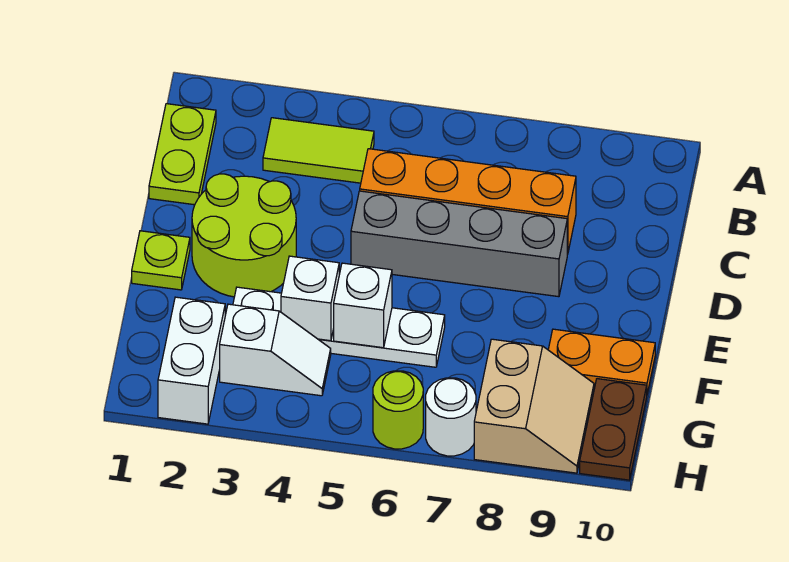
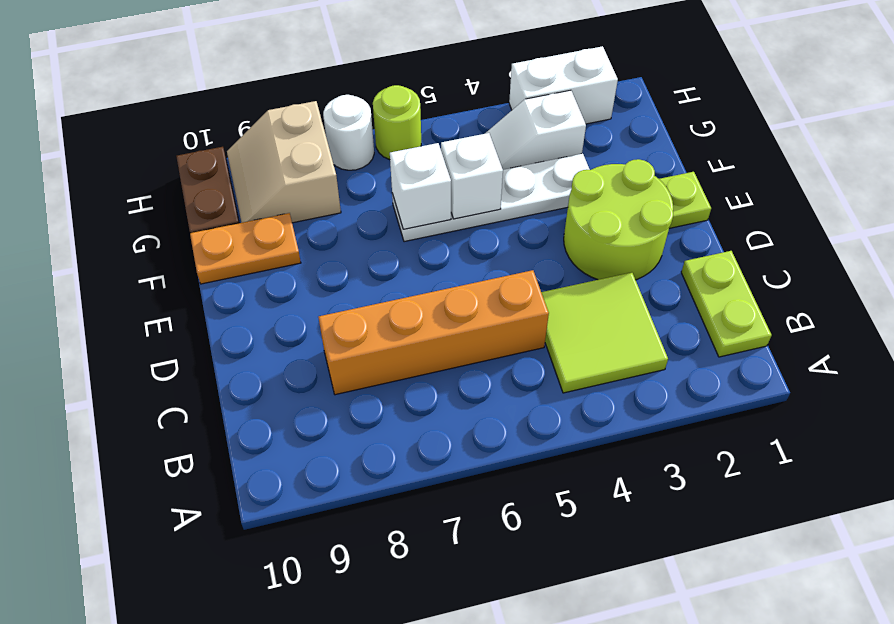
lime 1x2 tile [263,118,374,183] -> lime 2x2 tile [541,272,668,393]
grey 1x4 brick [351,191,567,297] -> none
white 1x1 brick [281,256,339,341] -> white 1x1 brick moved to [390,143,451,229]
white 1x2 brick [158,297,225,424] -> white 1x2 brick turned to [509,46,618,124]

